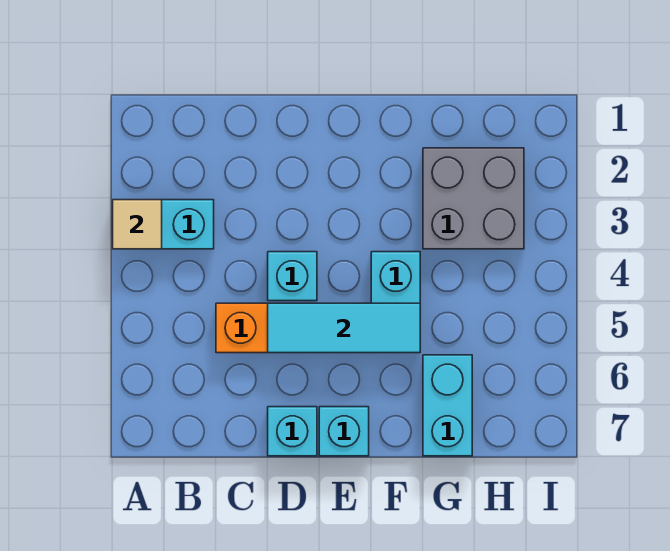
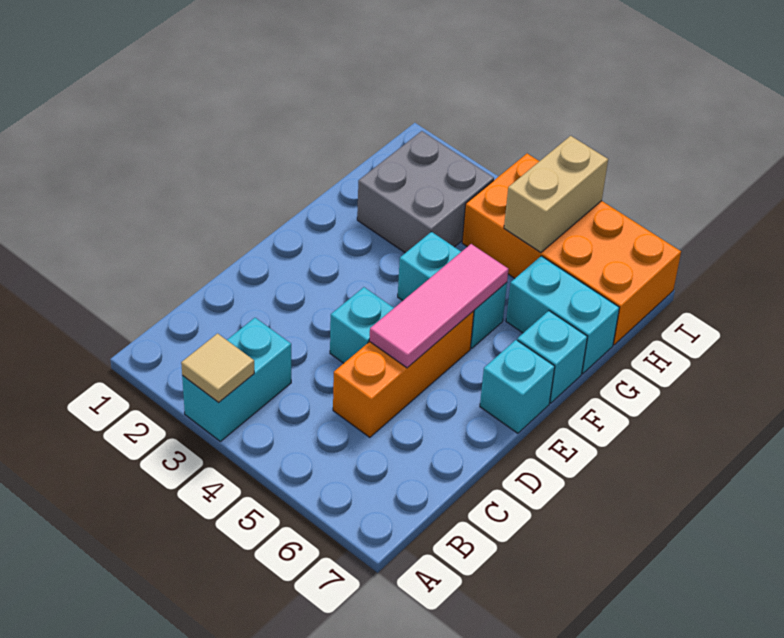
cyan 1x3 tile [268,303,420,353] -> pink 1x3 tile [369,244,509,368]
cyan 1x1 brick [268,407,317,456] -> cyan 1x1 brick moved to [517,311,587,403]
none -> orange 2x4 brick [462,154,681,345]
none -> tan 1x2 brick [504,136,608,253]

